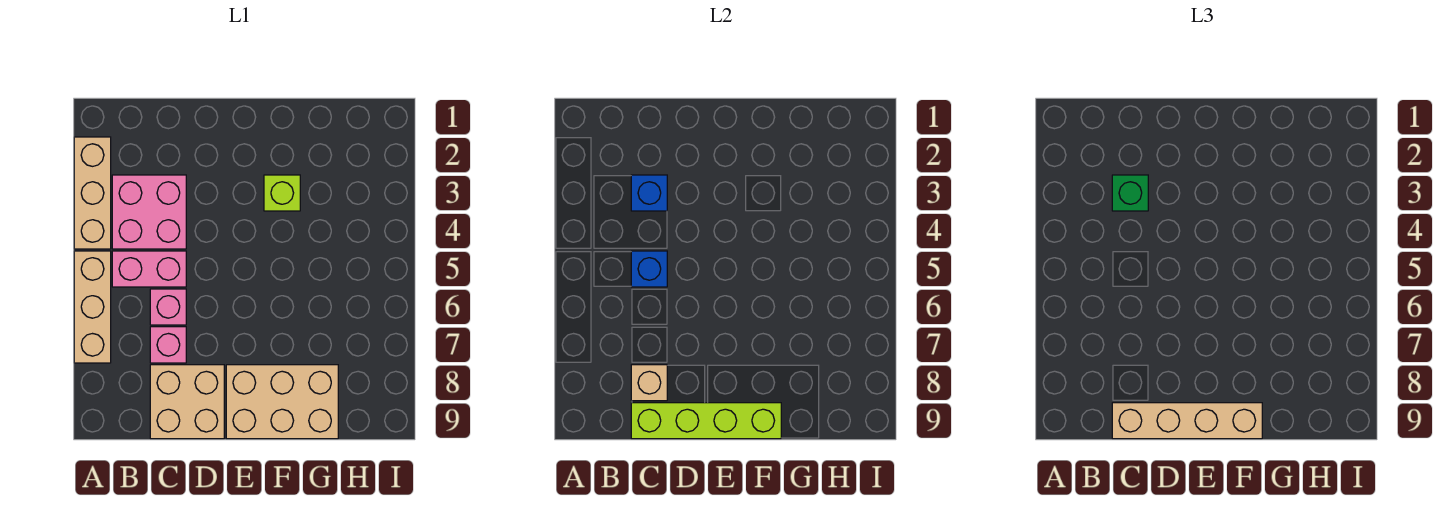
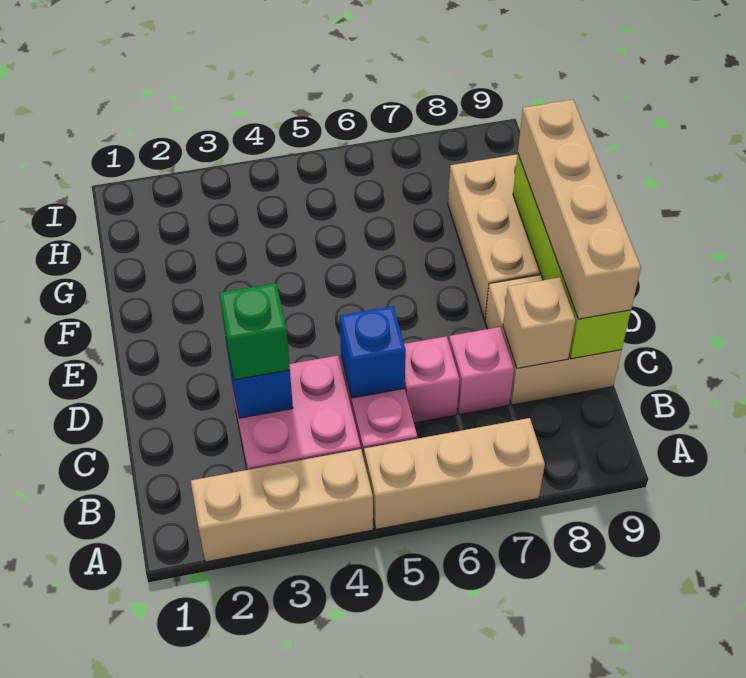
lime 1x1 brick [264,175,300,211] -> none

